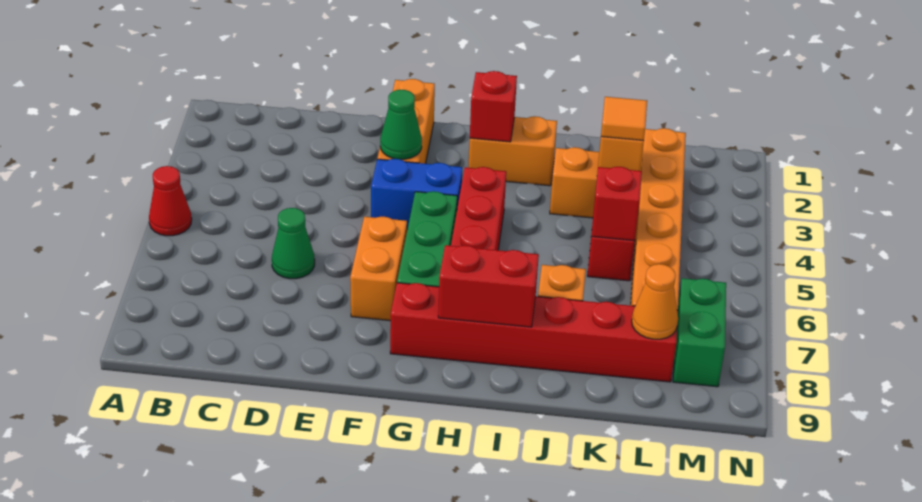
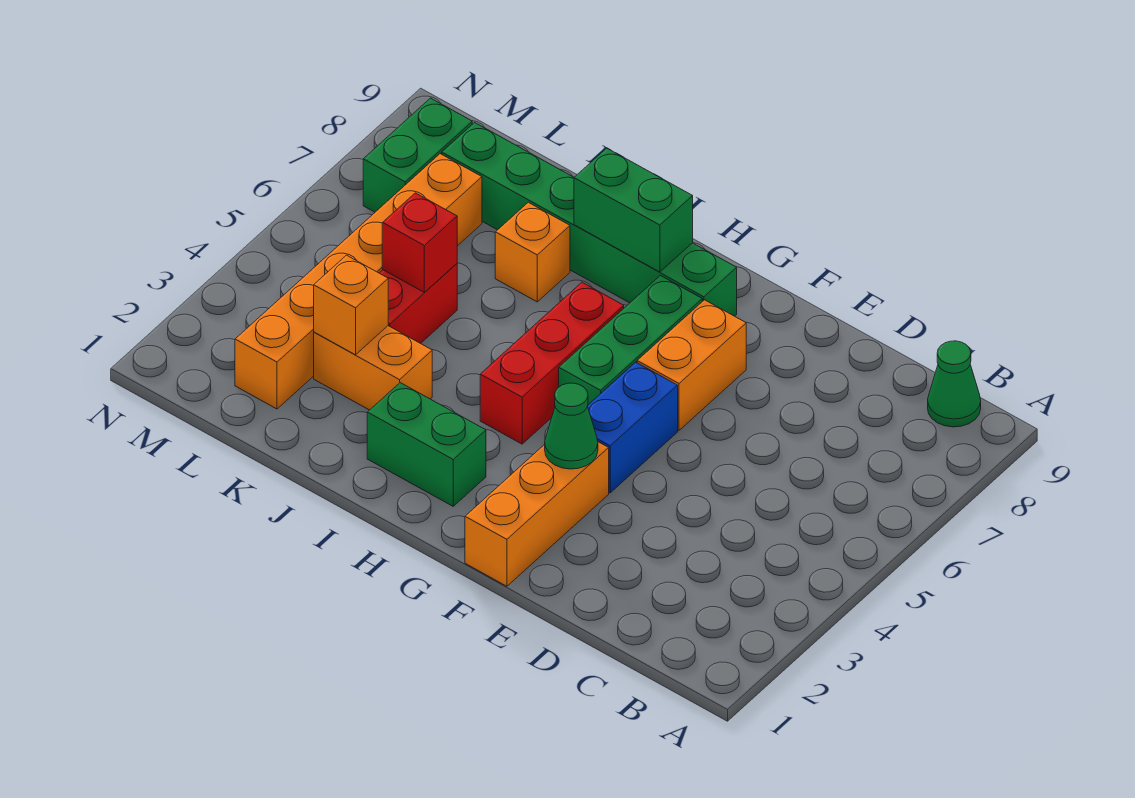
red 1x1 cone [149,166,192,236] -> none
green 1x1 cone [272,208,315,279] -> green 1x1 cone moved to [928,341,981,427]
blue 1x2 brick [371,159,462,229] -> blue 1x2 brick turned to [588,362,678,493]
red 1x6 brick [390,283,678,382] -> green 1x6 brick [442,123,737,316]
orange 1x2 brick [468,116,557,186] -> green 1x2 brick [367,383,486,506]
red 1x1 brick [470,71,517,142] -> none
red 1x2 brick [438,245,539,327] -> green 1x2 brick [574,148,693,272]
orange 1x1 tile [601,97,647,141] -> none
orange 1x1 cone [632,264,678,339] -> none

